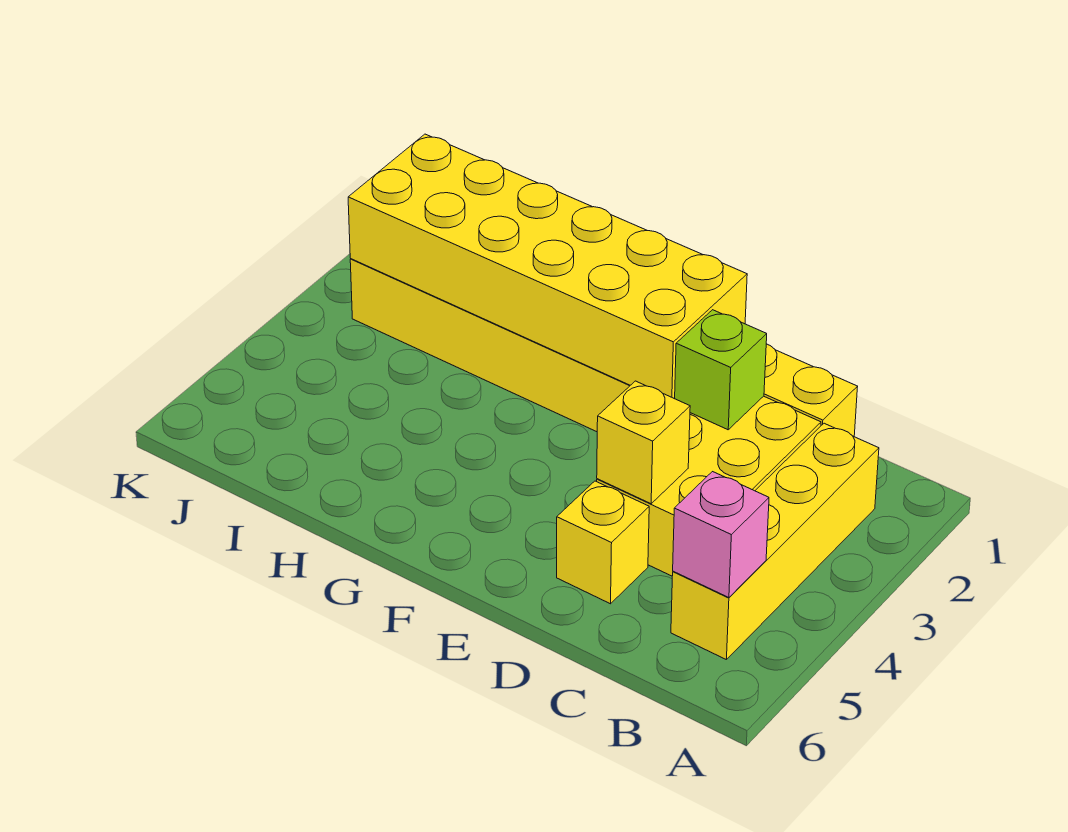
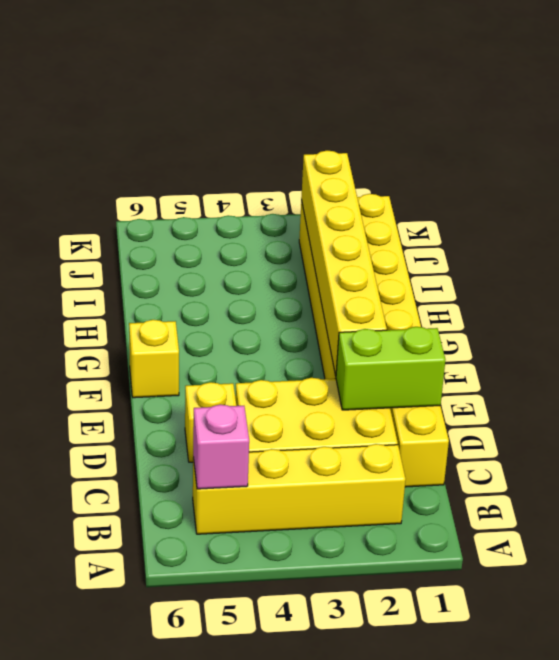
lime 1x1 brick [675,310,767,430] -> lime 1x2 brick [336,327,445,410]
yellow 1x1 brick [597,381,690,504] -> yellow 1x1 brick moved to [129,320,179,398]
yellow 2x6 brick [348,134,747,399] -> yellow 1x6 brick [301,150,387,376]

